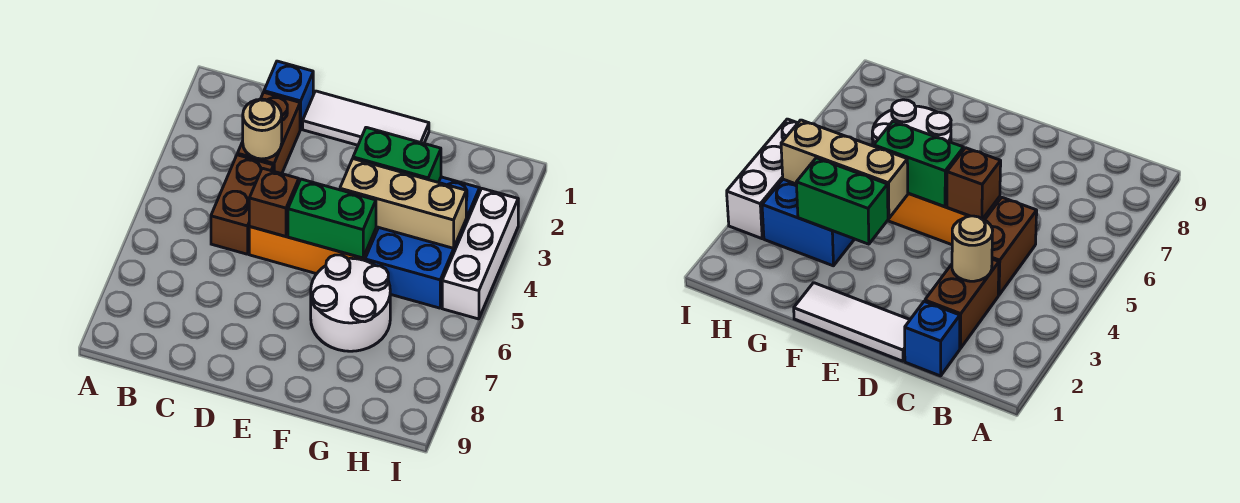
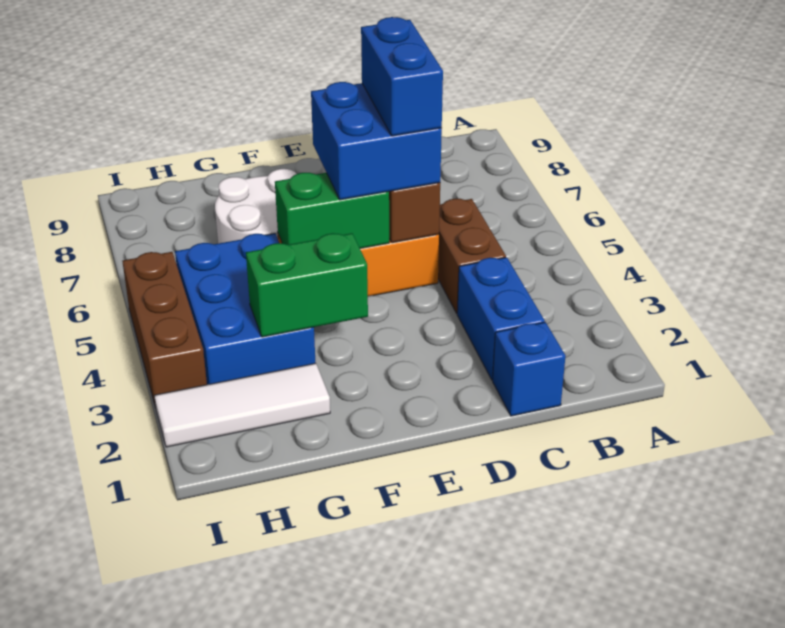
brown 1x2 brick [237,93,300,174] -> blue 1x2 brick [457,257,545,380]
tan 1x1 round brick [243,99,282,159] -> none
white 1x3 tile [303,91,429,145] -> white 1x3 tile moved to [154,363,330,447]
none -> blue 2x2 brick [311,82,442,200]
none -> blue 1x2 brick [361,17,443,136]
tan 1x3 brick [340,159,466,248] -> none
white 1x3 brick [442,189,518,319] -> brown 1x3 brick [122,252,207,408]

